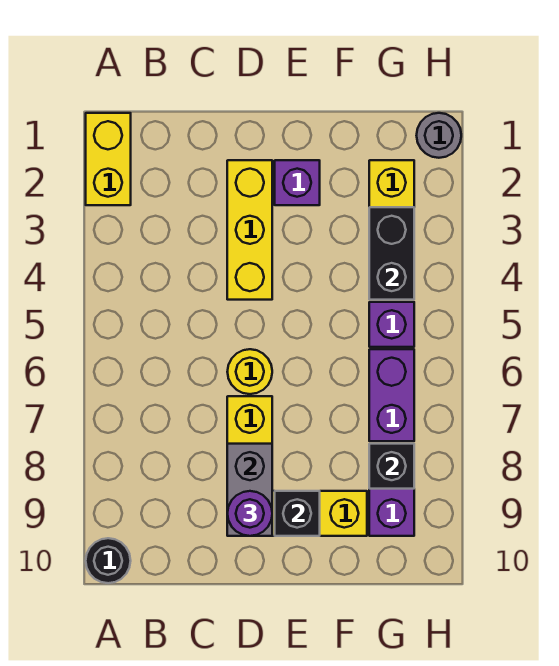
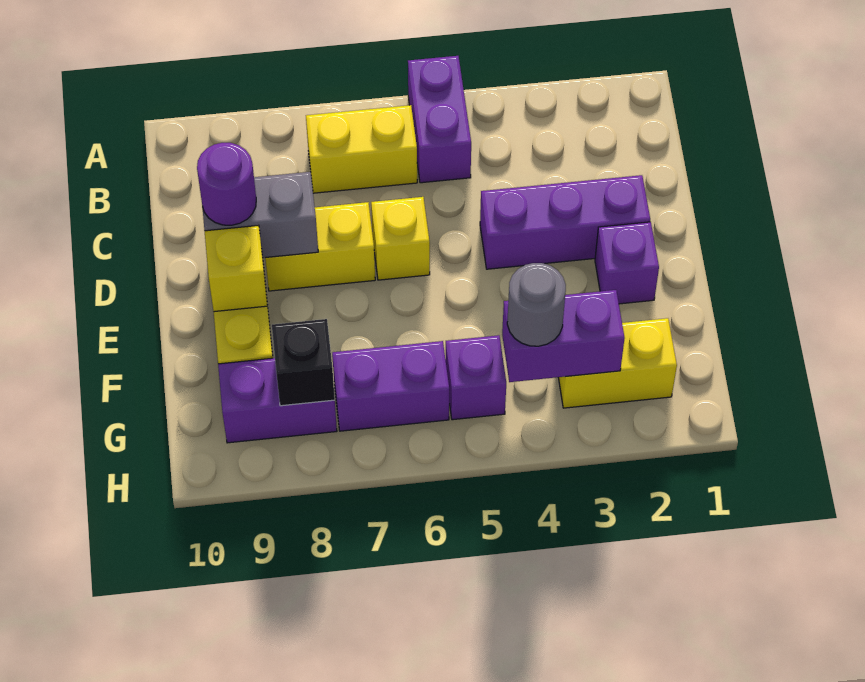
yellow 1x2 brick [86,113,131,205] -> yellow 1x2 brick moved to [306,105,417,193]
none -> purple 1x2 brick [408,56,471,183]
black 1x1 round brick [86,538,131,583] -> none
yellow 1x3 brick [227,160,272,300] -> purple 1x3 brick [480,175,650,269]
yellow 1x1 round brick [227,349,272,394] -> yellow 1x1 brick [371,197,430,280]
black 1x1 brick [275,491,320,536] -> yellow 1x1 brick [205,225,267,312]
black 1x2 brick [369,207,414,300] -> purple 1x2 brick [502,290,625,382]
grey 1x1 round brick [417,113,461,158] -> grey 1x1 round brick moved to [507,263,566,346]

